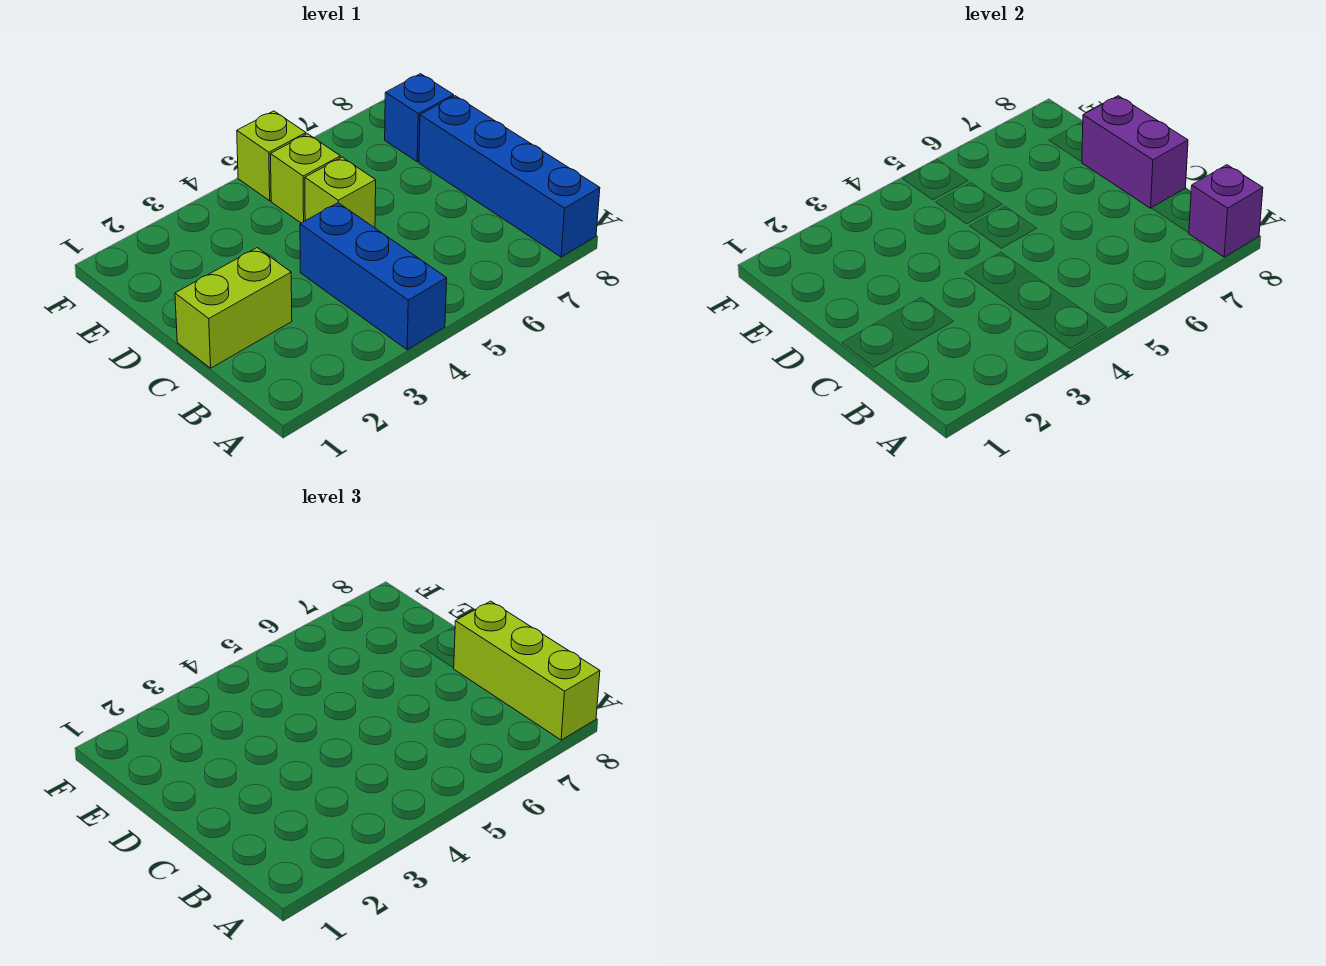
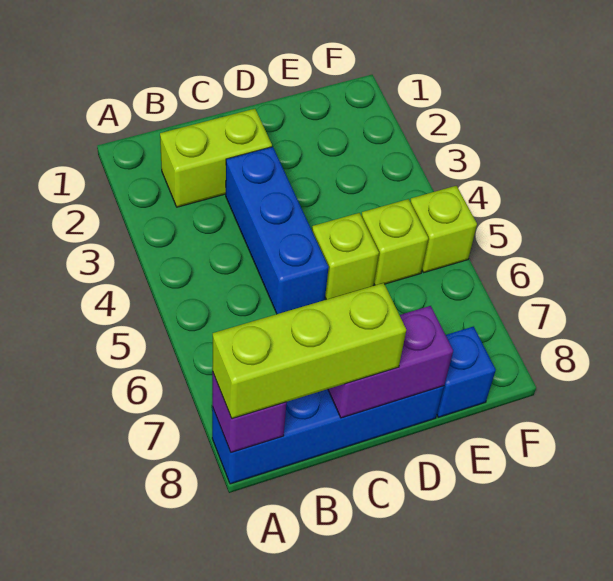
blue 1x3 brick [300,203,447,350] -> blue 1x3 brick turned to [226,147,329,314]
lime 1x2 brick [175,248,292,368] -> lime 1x2 brick turned to [160,109,272,207]

